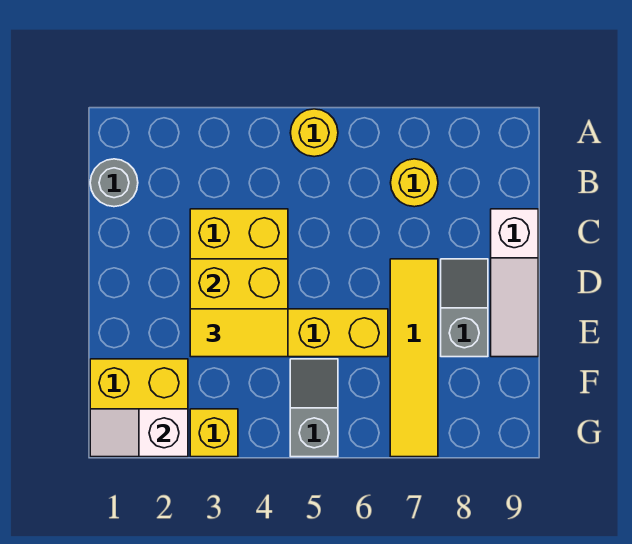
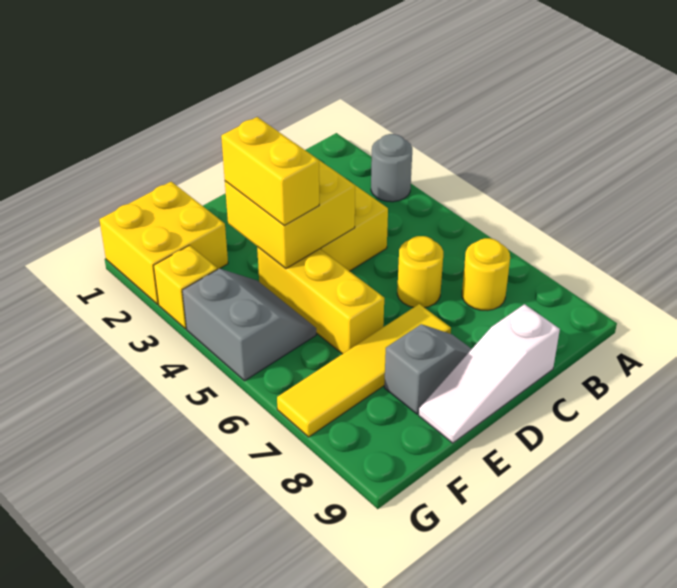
yellow 1x1 round brick [290,109,338,157] -> yellow 1x1 round brick moved to [397,236,443,308]
grey 1x1 round brick [90,159,138,207] -> grey 1x1 round brick moved to [371,134,412,202]
yellow 1x2 tile [190,309,288,357] -> yellow 1x2 brick [221,117,319,226]
grey 1x2 slope [290,359,338,457] -> grey 2x2 slope [182,269,316,381]
white 1x2 slope [90,409,188,457] -> none

